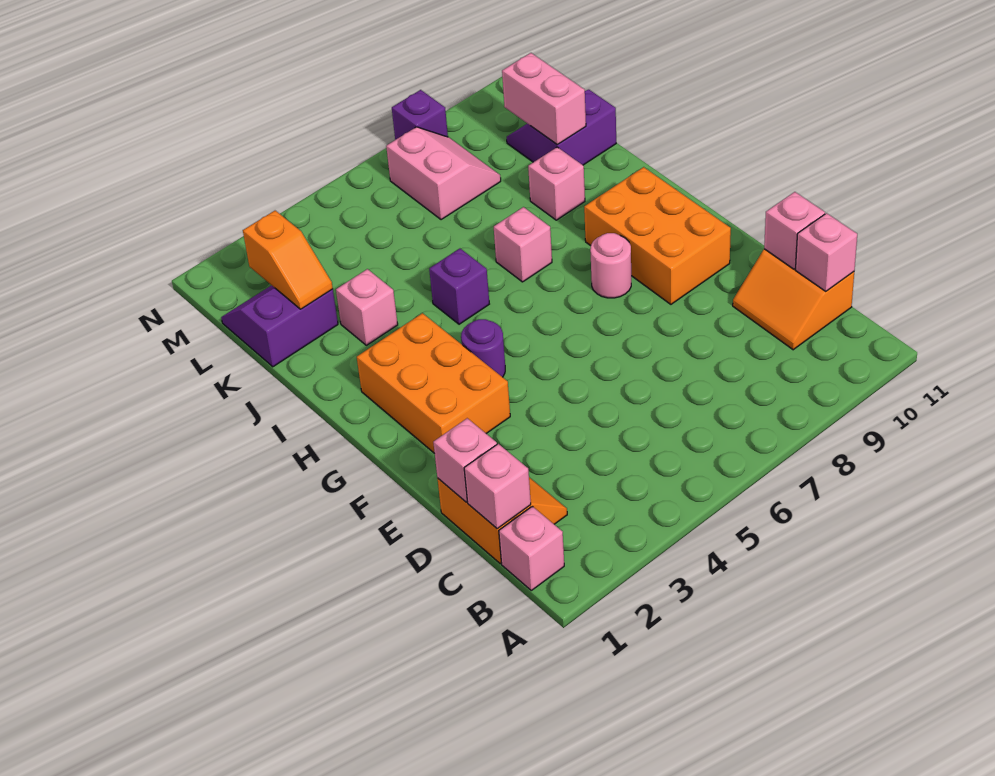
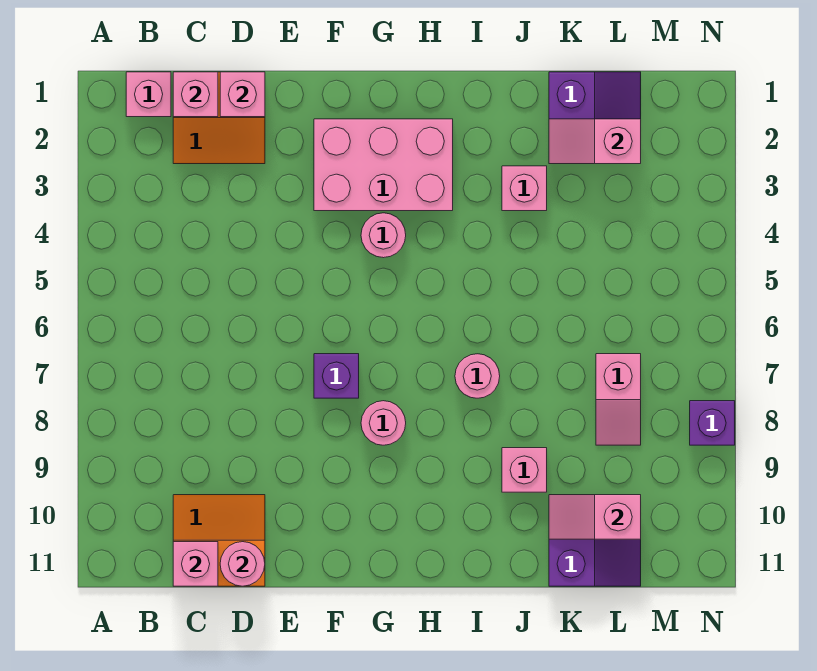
pink 1x1 brick [764,192,825,269] -> pink 1x1 round brick [220,542,265,586]
orange 2x3 brick [357,313,510,454] -> pink 2x3 brick [314,119,453,211]
orange 2x3 brick [584,167,731,304] -> none
purple 1x1 round brick [461,319,505,377] -> pink 1x1 round brick [361,213,406,258]
purple 1x1 brick [429,248,489,324] -> purple 1x1 brick moved to [314,354,359,398]
pink 1x1 brick [494,207,552,282] -> pink 1x1 round brick [455,354,500,398]
orange 1x2 slope [243,211,333,309] -> pink 1x2 slope [549,119,641,164]
pink 1x2 brick [502,53,586,145] -> pink 1x2 slope [549,495,641,539]
pink 2x2 slope [386,127,501,220] -> pink 1x2 slope [596,354,641,445]

